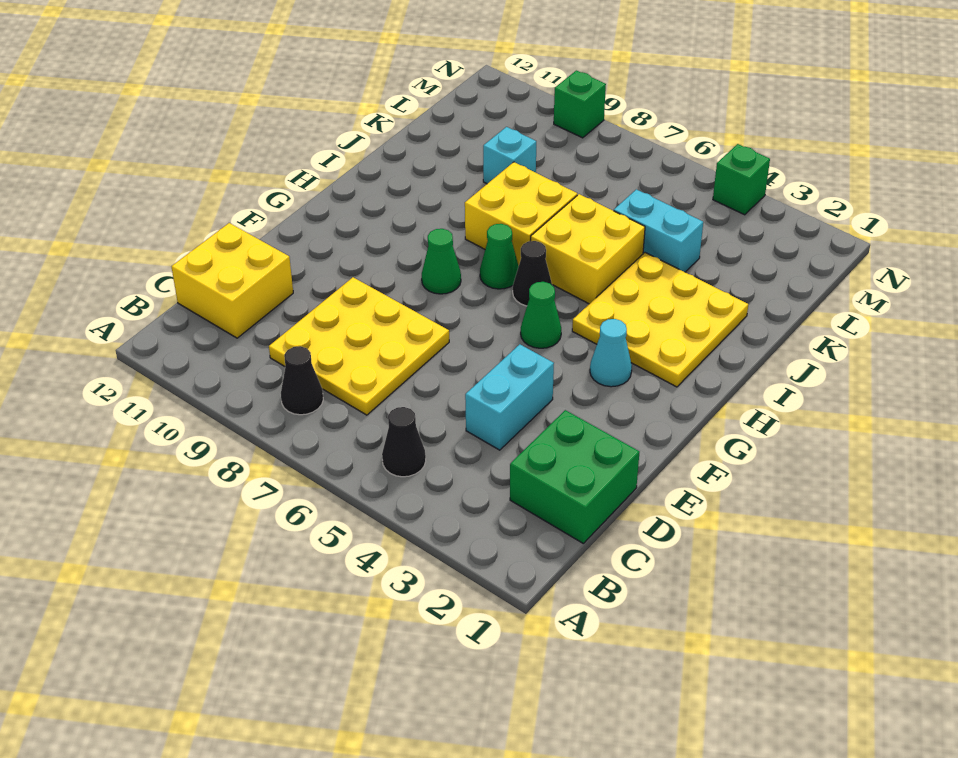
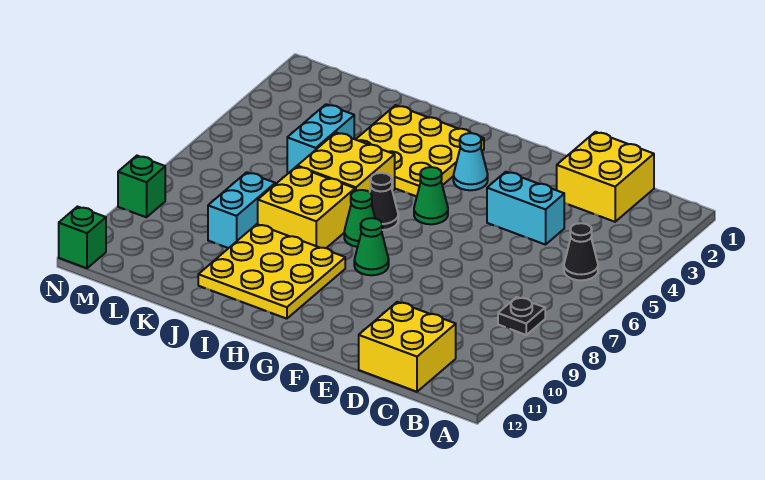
black 1x1 cone [281,346,323,415] -> black 1x1 plate [498,297,545,335]
green 2x2 brick [510,410,639,543] -> yellow 2x2 brick [557,132,654,222]
yellow 3x3 plate [269,277,449,415] -> yellow 3x3 plate moved to [198,224,345,319]
cyan 1x1 brick [483,127,536,184] -> cyan 1x2 brick [208,172,275,248]
green 1x1 brick [713,144,770,215] -> green 1x1 brick moved to [59,207,106,268]

